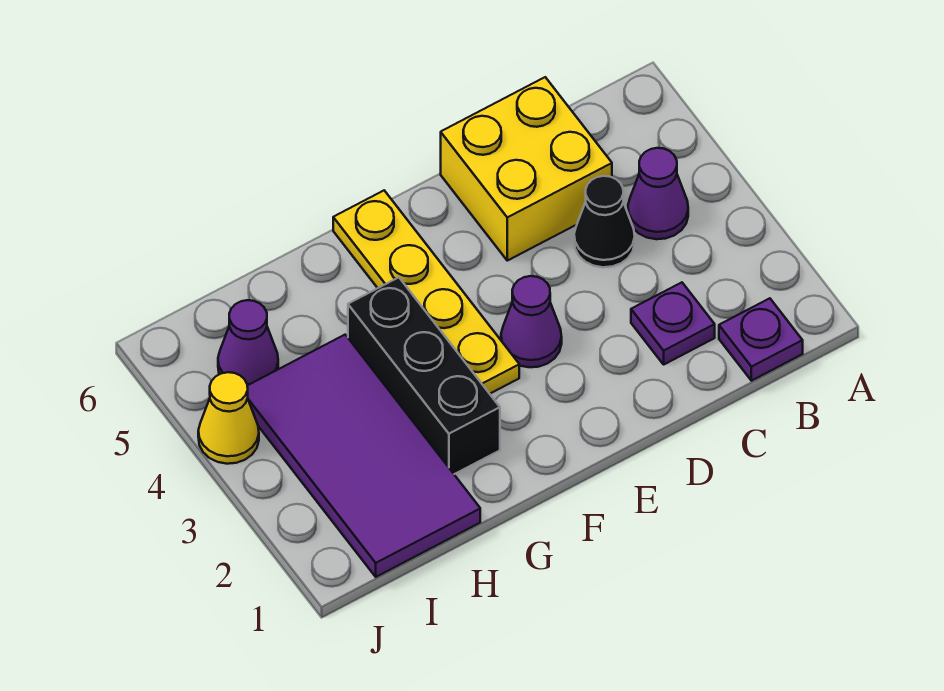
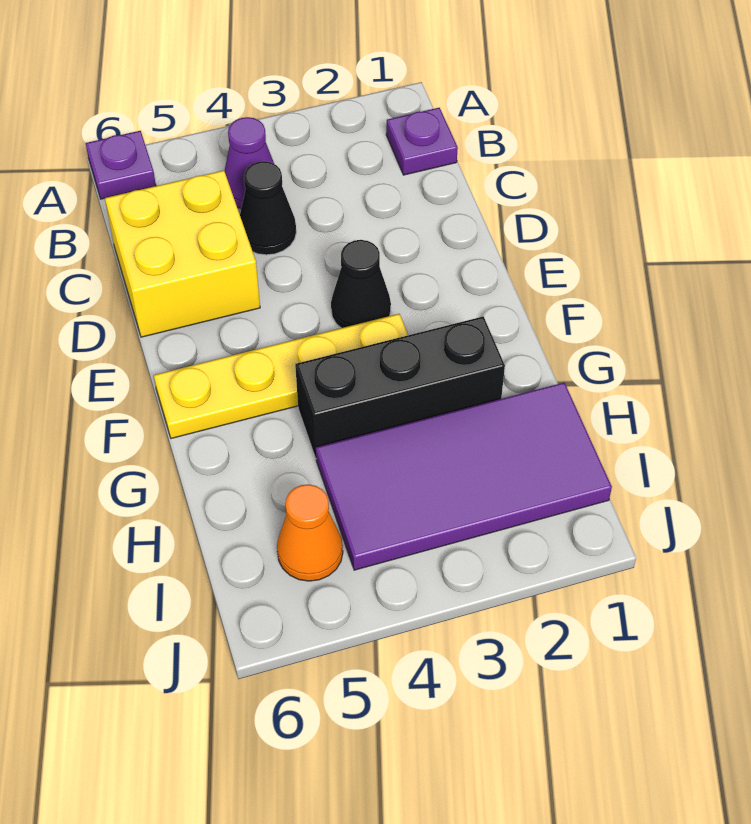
purple 1x1 plate [631,282,715,364] -> purple 1x1 plate moved to [86,131,156,199]
purple 1x1 cone [501,276,562,367] -> black 1x1 cone [331,240,391,328]
purple 1x1 cone [218,300,278,385] -> orange 1x1 cone [277,484,343,581]
yellow 1x1 cone [198,372,259,464] -> none

